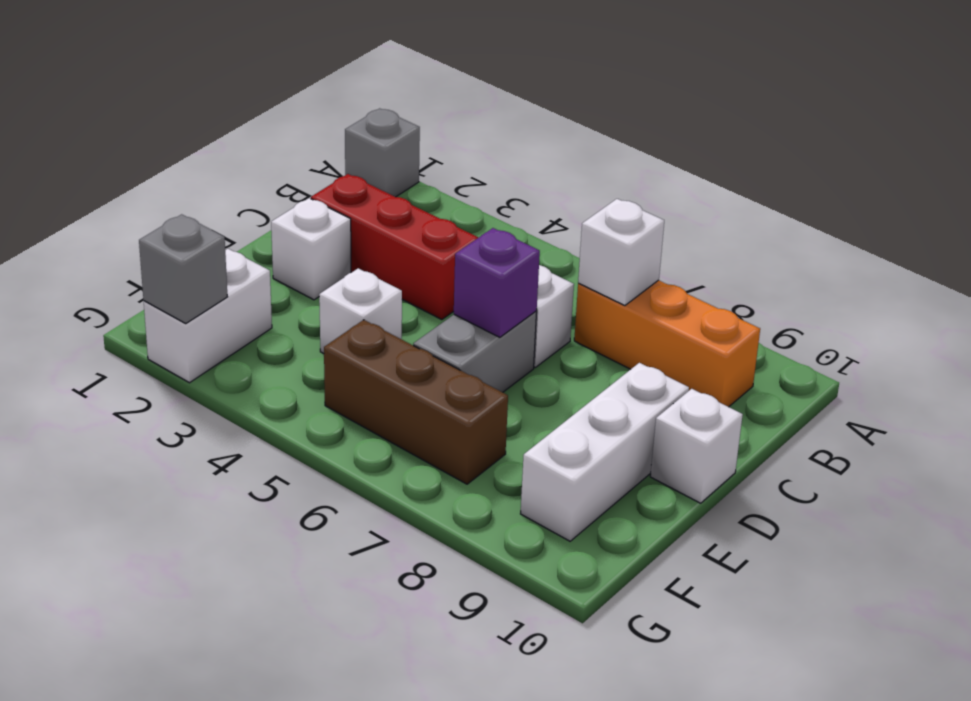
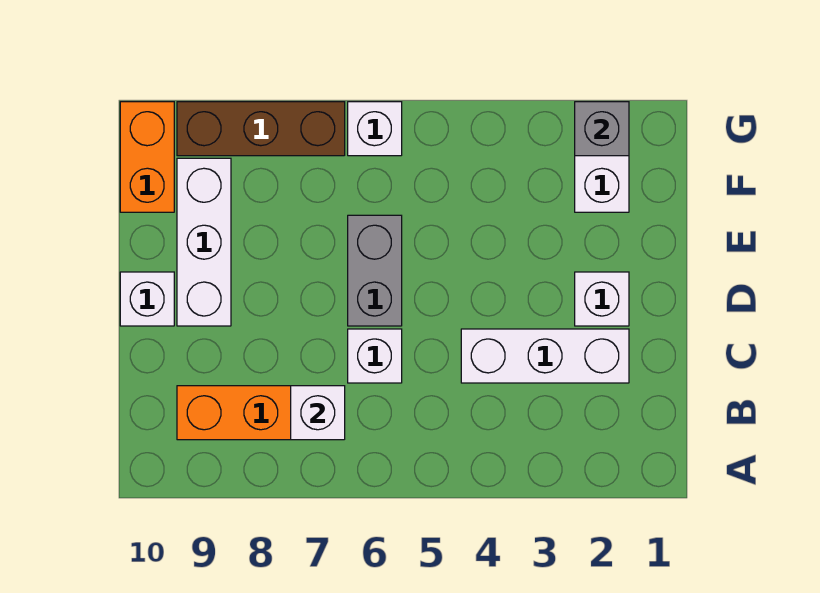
grey 1x1 brick [345,108,420,197] -> none
red 1x3 brick [311,174,478,320] -> white 1x3 brick [461,329,629,383]
purple 1x1 brick [454,228,540,337] -> none
white 1x1 brick [319,268,402,354] -> white 1x1 brick moved to [348,102,402,156]
brown 1x3 brick [324,320,508,484] -> brown 1x3 brick moved to [177,102,345,156]
none -> orange 1x2 brick [120,102,174,212]

